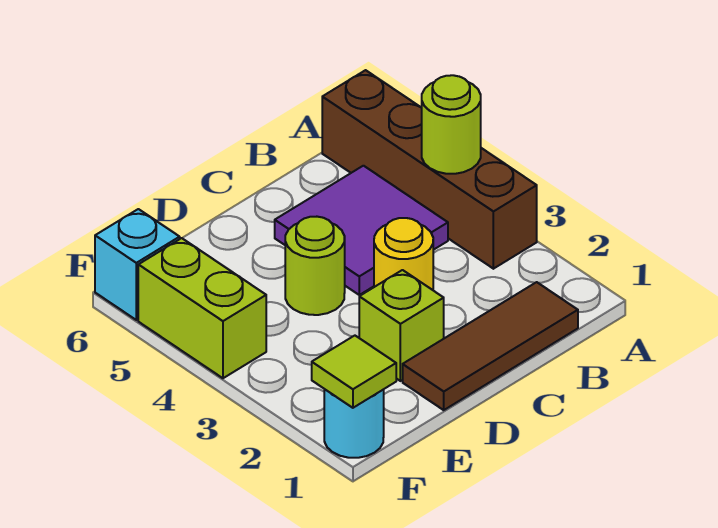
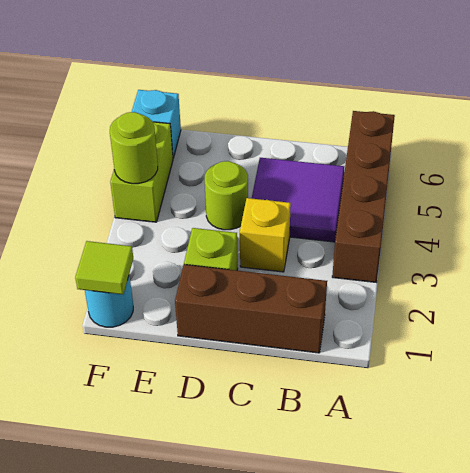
lime 1x1 round brick [422,75,481,174] -> lime 1x1 round brick moved to [110,112,158,184]
brown 1x3 tile [403,282,578,410] -> brown 1x3 brick [175,265,327,353]
yellow 1x1 round brick [374,218,433,290] -> yellow 1x1 brick [240,198,291,272]

